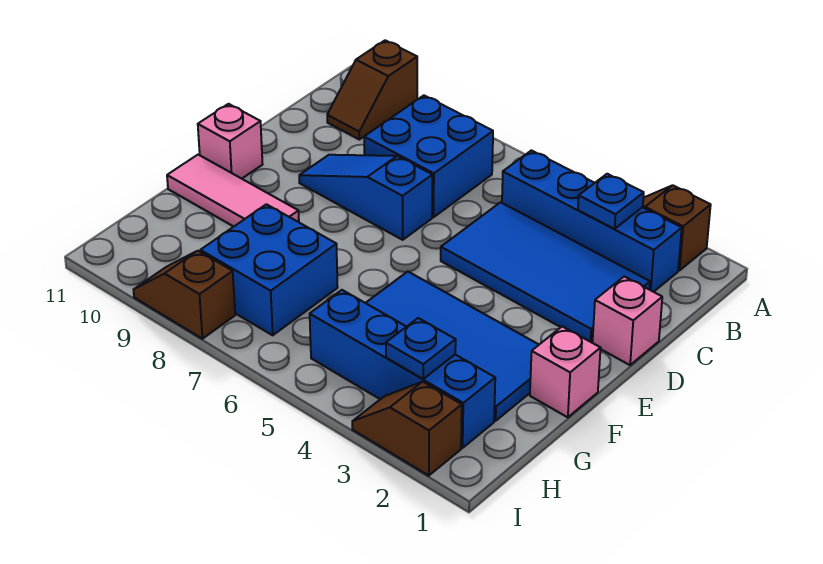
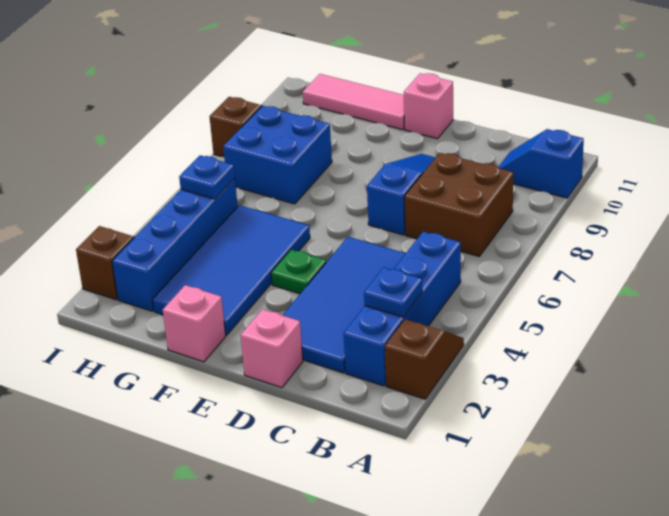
brown 1x2 slope [327,40,417,139] -> blue 1x2 slope [498,129,584,198]
blue 2x2 brick [364,96,493,217] -> brown 2x2 brick [404,153,513,256]
none -> green 1x1 plate [271,250,326,294]
pink 1x3 tile [167,155,299,227] -> pink 1x3 tile turned to [303,74,404,130]
blue 1x1 plate [386,318,456,379] -> blue 1x1 plate moved to [179,155,235,199]

